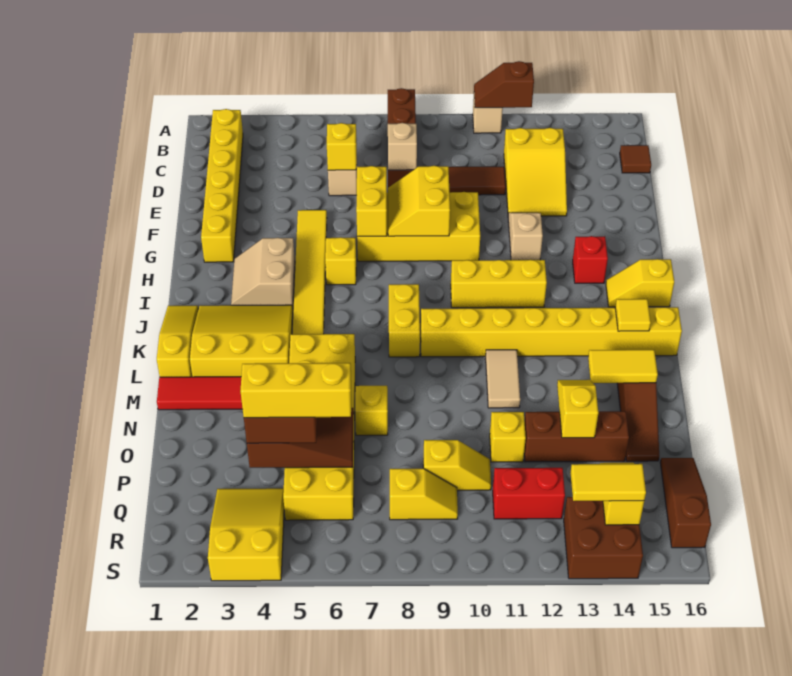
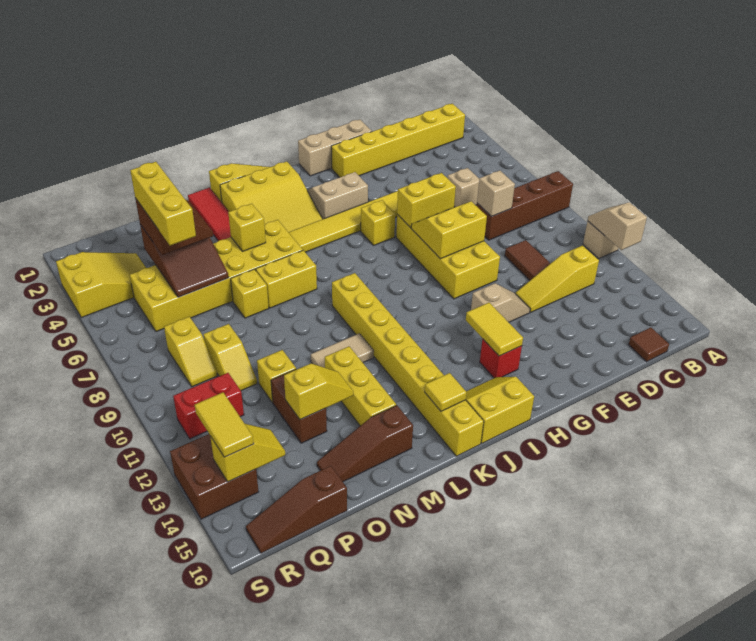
brown 1x2 slope [474,61,534,108] -> tan 1x2 slope [588,202,647,250]
yellow 2x3 slope [504,128,567,216] -> yellow 1x3 slope [515,246,599,312]
yellow 1x1 brick [327,123,357,170] -> yellow 1x1 brick moved to [228,204,266,251]
none -> tan 1x3 brick [298,119,372,176]
yellow 1x3 brick [451,260,547,308] -> yellow 1x3 brick moved to [325,346,396,426]
yellow 1x2 slope [606,259,674,307] -> yellow 2x2 slope [466,377,534,443]
yellow 3x3 slope [190,305,293,377] -> yellow 3x3 slope turned to [220,161,322,232]
yellow 1x2 brick [389,284,420,357] -> yellow 1x2 brick moved to [256,250,317,308]
yellow 1x2 tile [588,350,658,383] -> yellow 1x2 tile moved to [466,303,523,356]
brown 1x3 brick [524,411,629,462] -> brown 1x2 brick [271,369,327,443]
brown 1x3 slope [660,458,711,548] -> brown 1x3 slope turned to [246,466,347,553]
red 1x2 brick [493,468,565,519] -> red 1x2 brick turned to [173,373,244,439]

